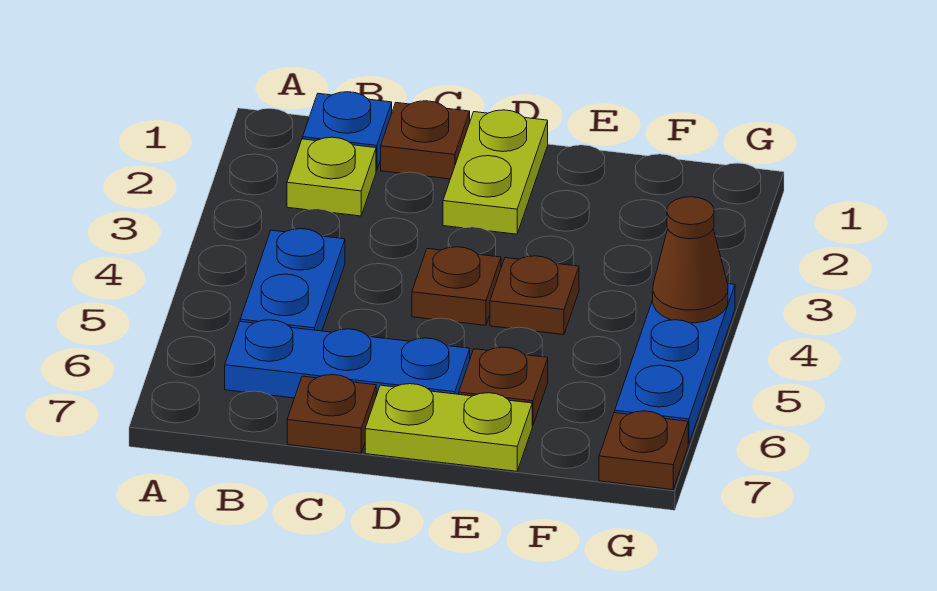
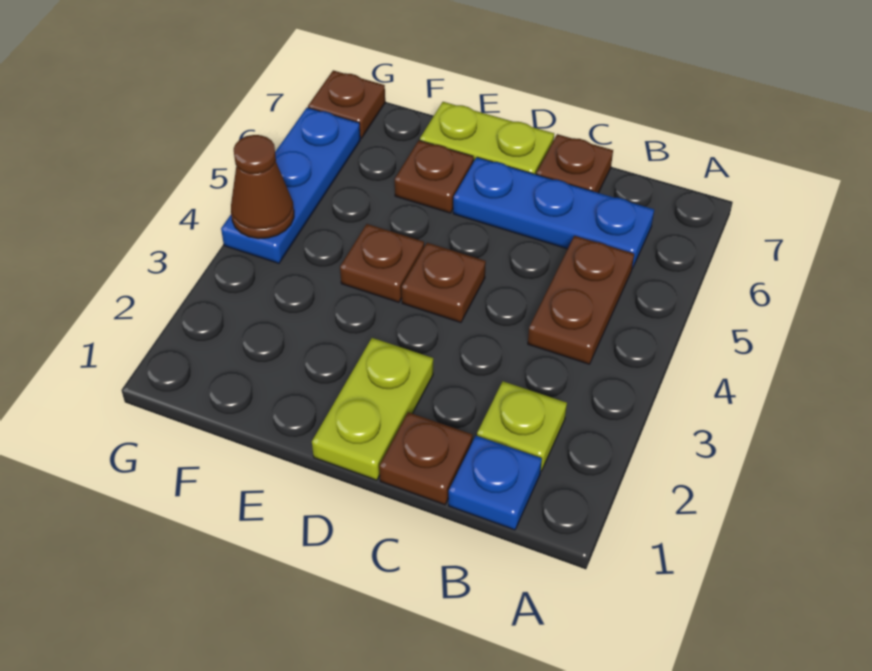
blue 1x2 plate [240,229,345,331] -> brown 1x2 plate [528,236,634,364]

